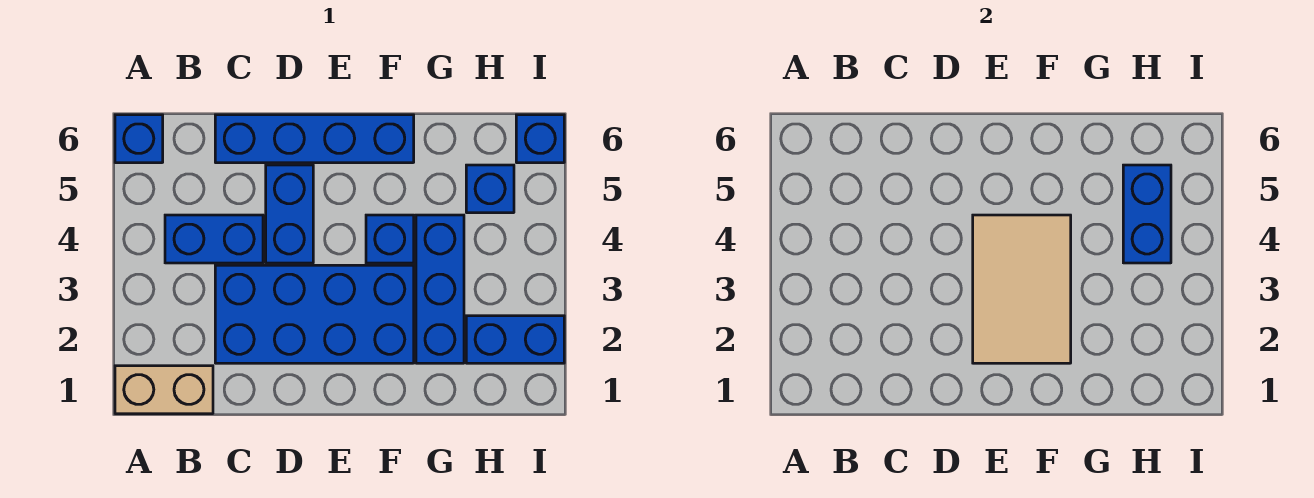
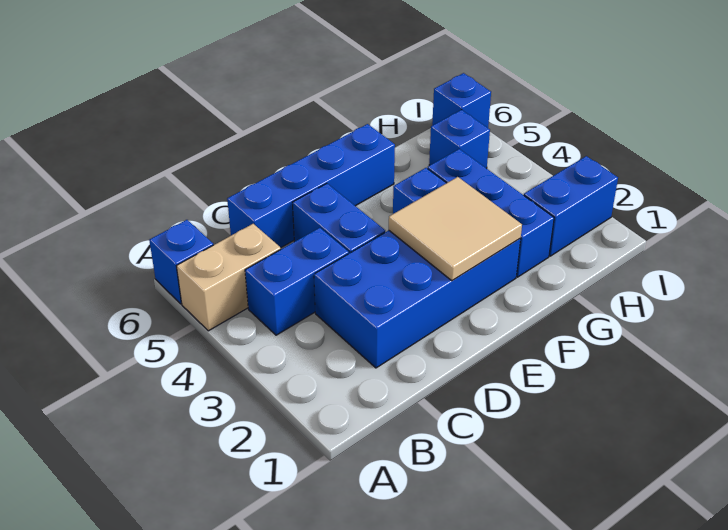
tan 1x2 brick [115,366,213,414] -> tan 1x2 brick moved to [177,224,281,331]
tan 2x3 tile [973,215,1071,363] -> tan 2x2 tile [389,177,522,281]
blue 1x2 brick [1123,165,1171,263] -> none

